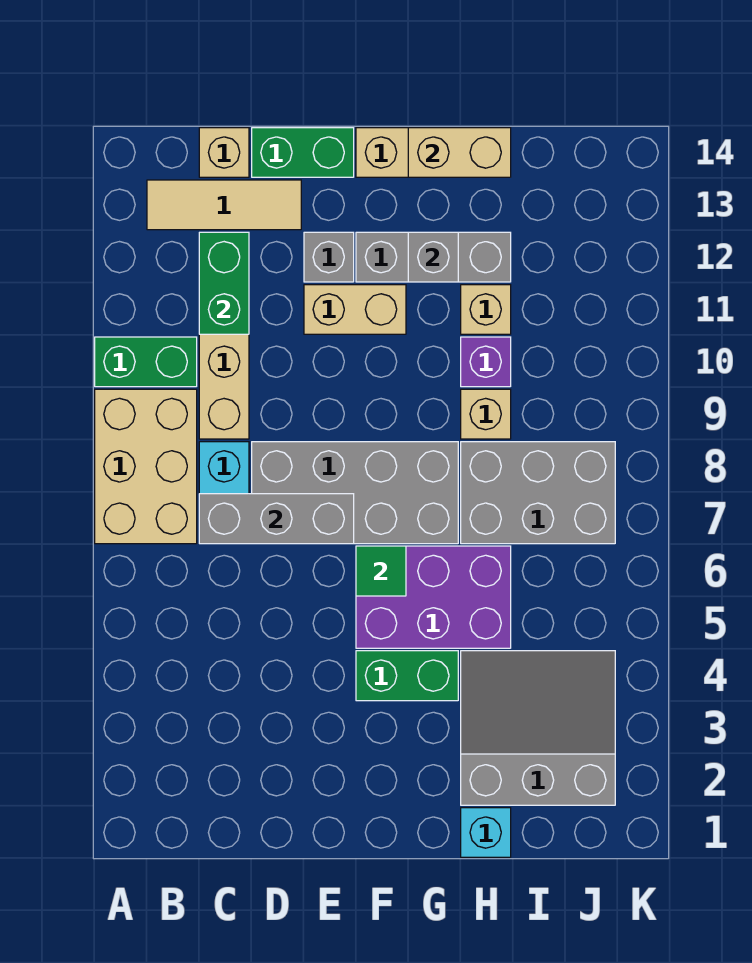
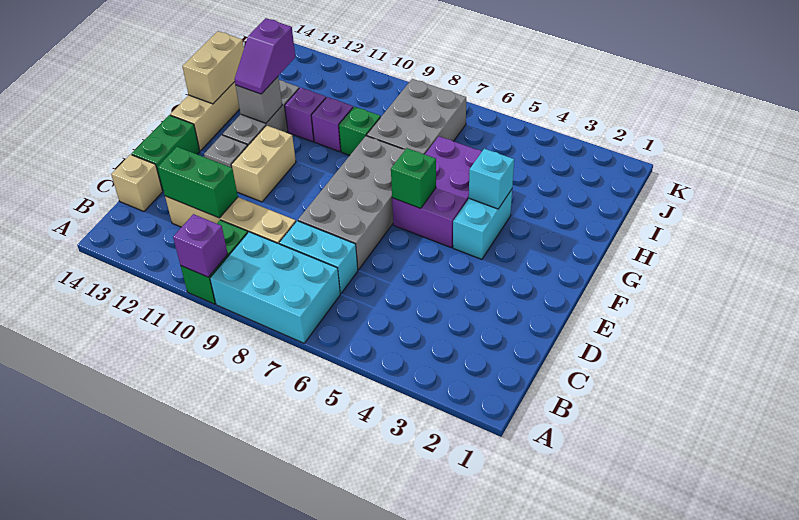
tan 2x3 brick [95,389,197,544] -> cyan 2x3 brick [210,232,340,343]
none -> purple 1x1 brick [173,214,228,277]
tan 1x3 tile [147,180,301,230] -> none
grey 1x3 brick [199,494,354,544] -> none
green 1x2 brick [356,651,458,701] -> cyan 1x2 brick [453,189,512,259]
green 1x1 tile [356,546,406,596] -> green 1x1 brick [391,148,436,208]
none -> purple 1x2 slope [235,18,295,94]
cyan 1x1 brick [461,808,511,857] -> cyan 1x1 brick moved to [469,149,514,209]
grey 3x3 slope [461,651,615,805] -> none
tan 1x1 brick [461,389,511,439] -> green 1x1 brick [339,106,381,155]
tan 1x1 brick [461,285,511,334] -> purple 1x1 brick [284,88,326,142]

